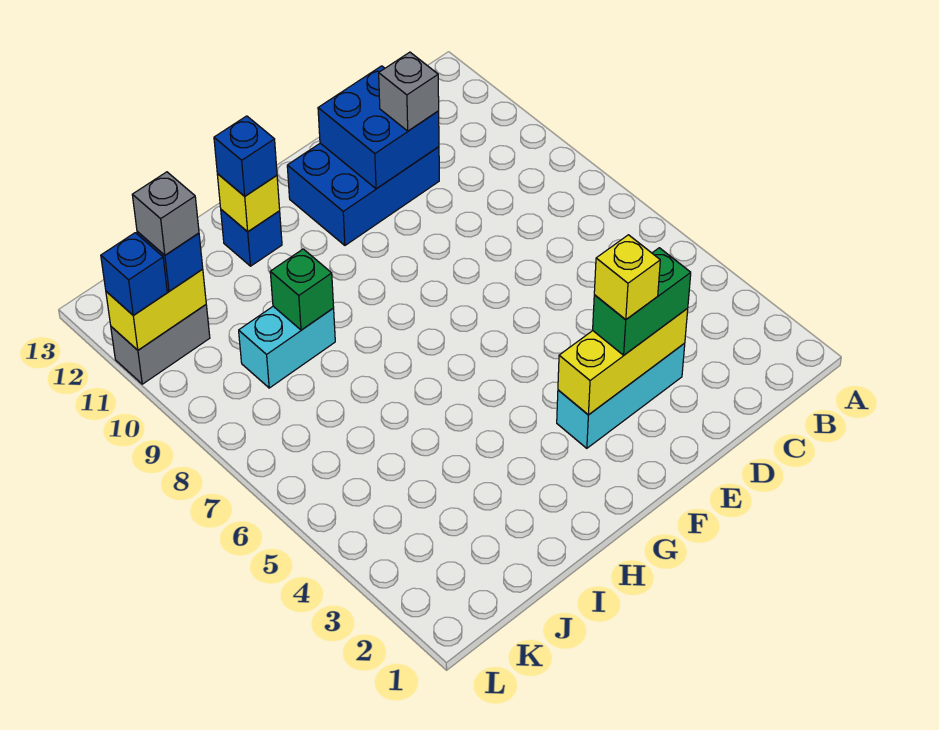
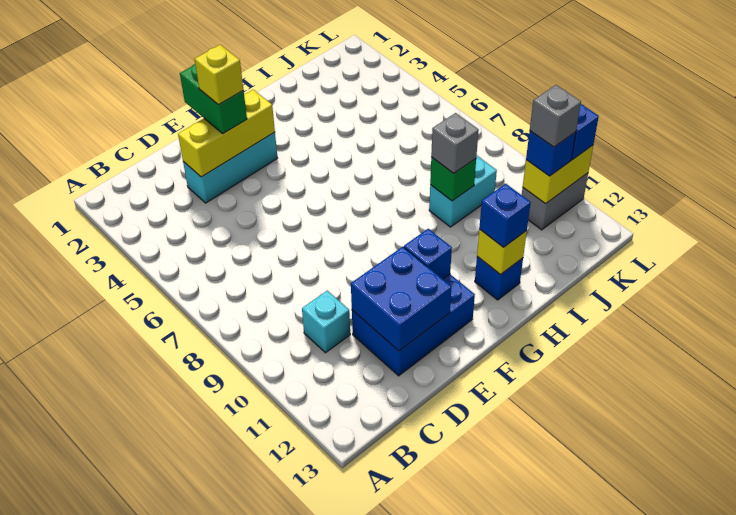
none -> cyan 1x1 brick [302,290,350,353]
green 1x2 brick [593,248,691,355] -> green 1x2 brick turned to [180,64,247,133]
grey 1x1 brick [379,52,439,131] -> grey 1x1 brick moved to [431,113,479,173]
none -> blue 1x1 brick [404,229,452,279]

